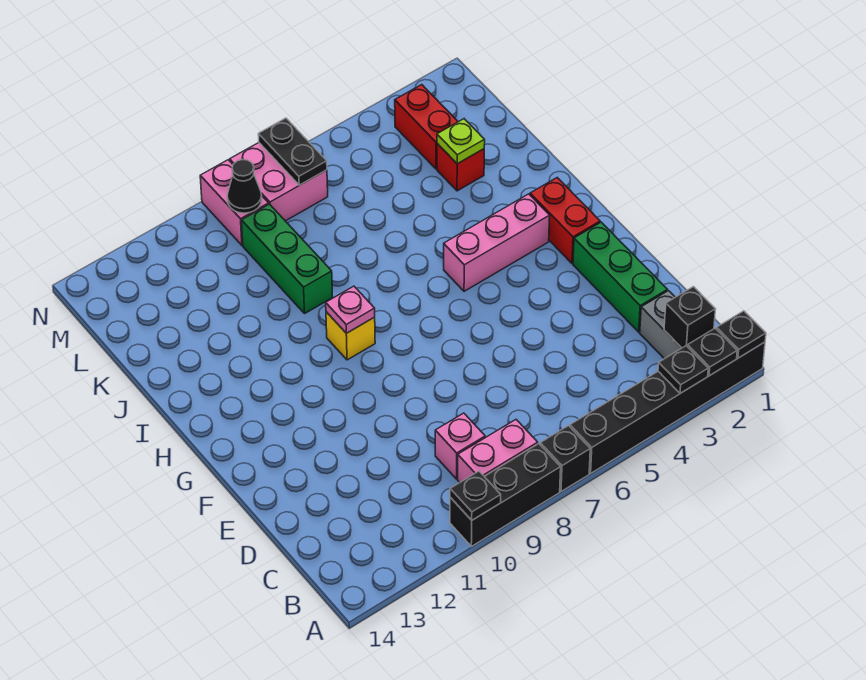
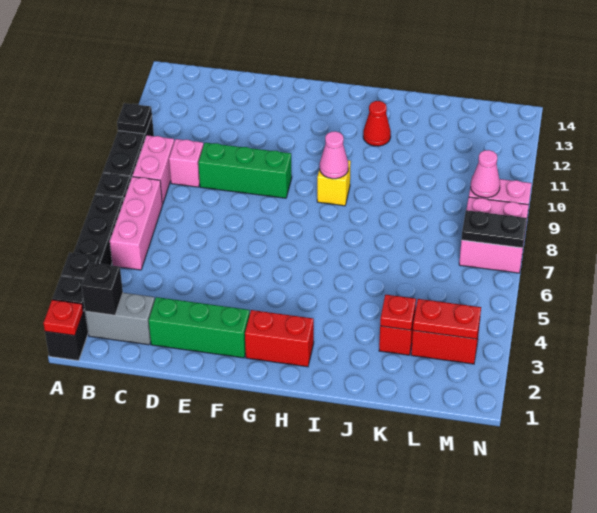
black 1x1 plate [716,311,766,358] -> red 1x1 plate [43,300,83,335]
pink 1x3 brick [444,194,550,291] -> pink 1x3 brick moved to [110,177,162,270]
pink 1x1 plate [326,286,375,333] -> pink 1x1 cone [320,131,348,179]
none -> red 1x1 cone [363,101,391,146]
green 1x3 brick [242,204,333,313] -> green 1x3 brick moved to [198,143,292,198]
lime 1x1 plate [437,119,485,164] -> red 1x1 plate [380,295,416,330]
none -> red 1x2 plate [413,299,481,339]
black 1x1 cone [227,159,262,213] -> pink 1x1 cone [471,150,500,198]

